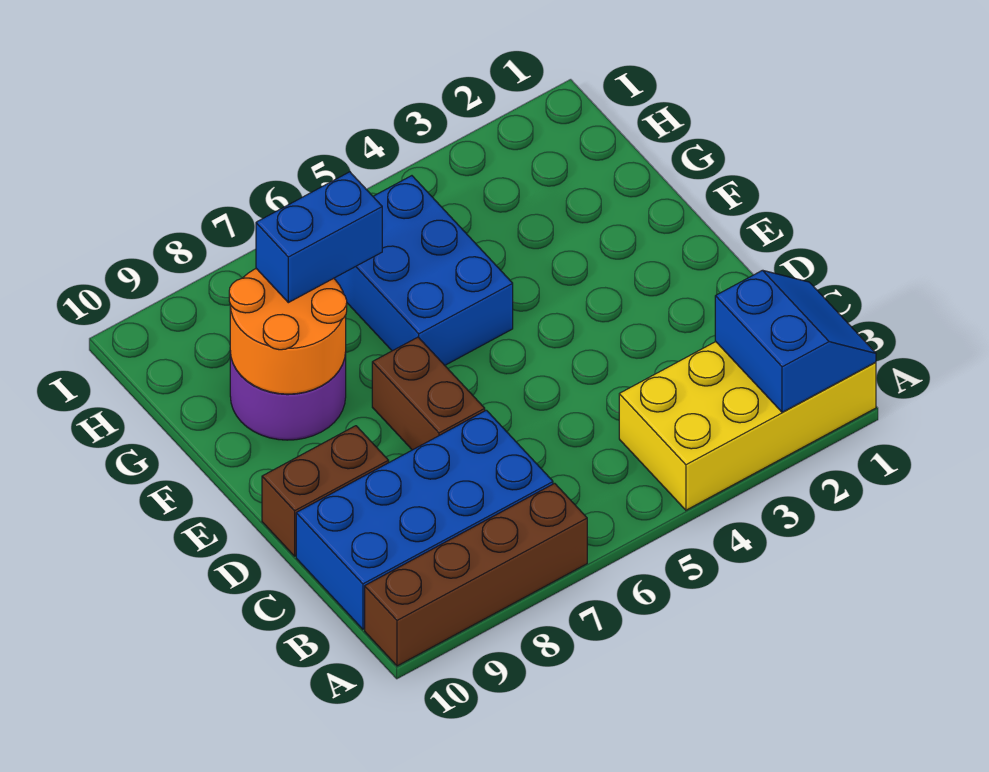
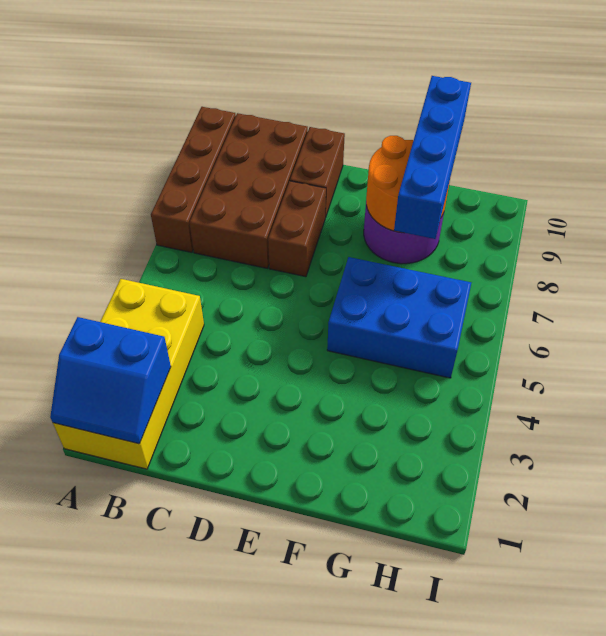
blue 2x4 brick [296,410,553,629] -> brown 2x4 brick [189,113,308,268]
brown 1x2 brick [372,337,485,450] -> brown 1x2 brick turned to [268,181,326,277]
blue 1x2 brick [256,172,382,303] -> blue 1x4 brick [394,76,471,239]

